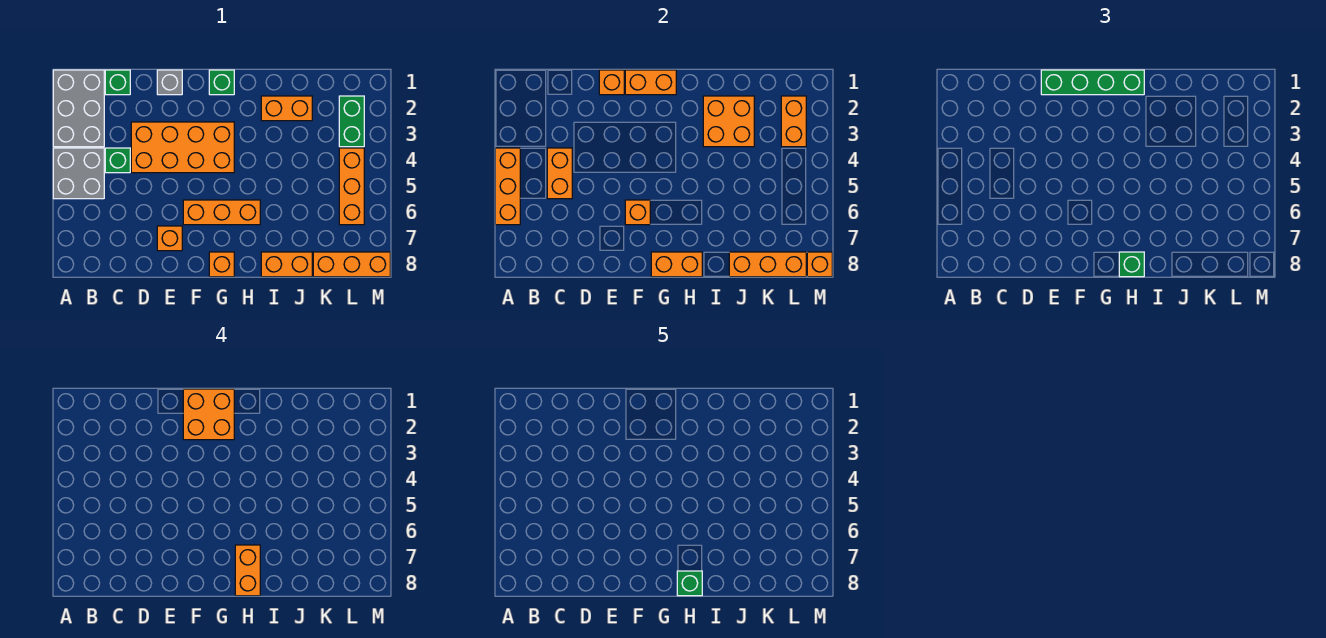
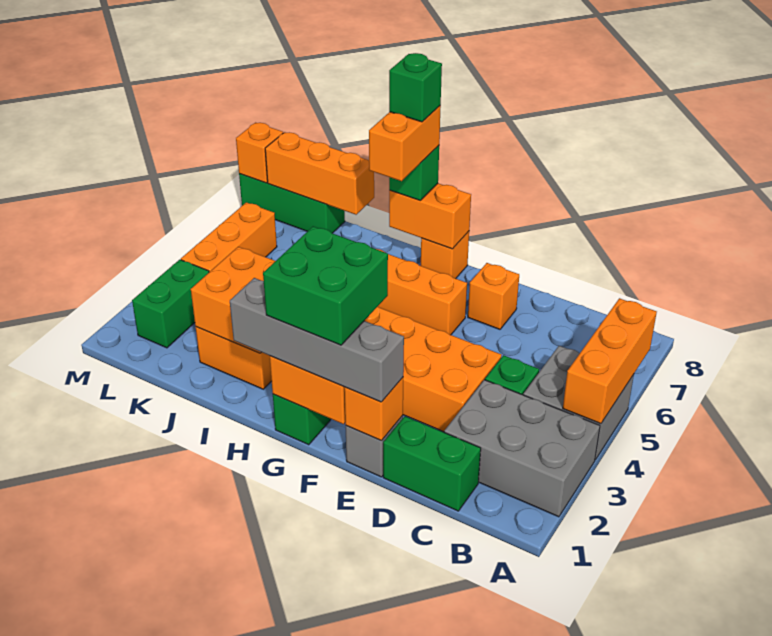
grey 2x3 brick [53,70,104,147] -> grey 2x3 brick turned to [444,380,600,517]
green 1x1 brick [105,70,130,95] -> green 1x2 brick [383,416,481,511]
orange 1x2 brick [547,148,572,199] -> none
green 1x4 brick [1041,70,1144,95] -> grey 1x4 brick [230,278,404,402]
orange 2x2 brick [183,389,234,440] -> green 2x2 brick [263,226,388,345]
orange 1x1 brick [625,200,650,225] -> none
orange 1x2 brick [261,252,312,277] -> none
orange 1x3 brick [313,252,390,277] -> green 1x3 brick [239,174,345,233]
orange 1x2 brick [781,96,806,147] -> none

